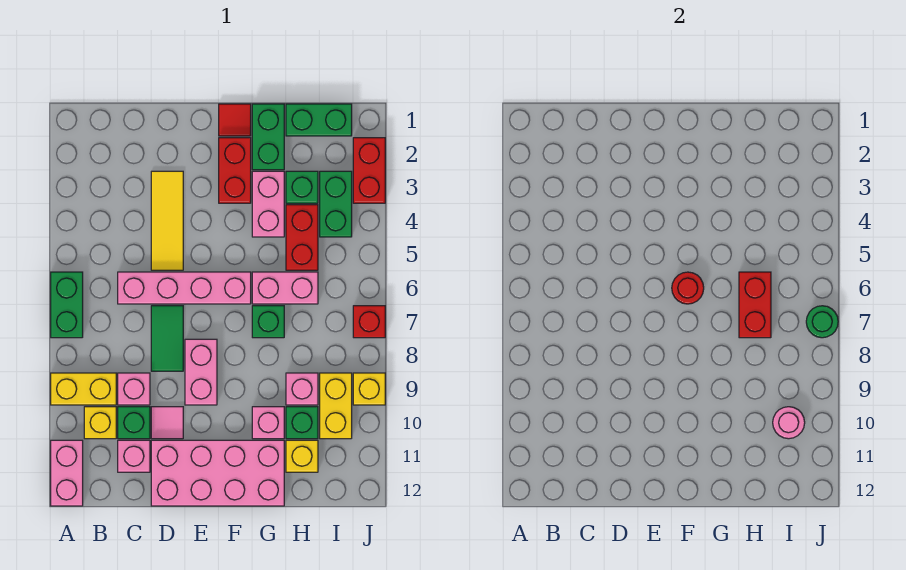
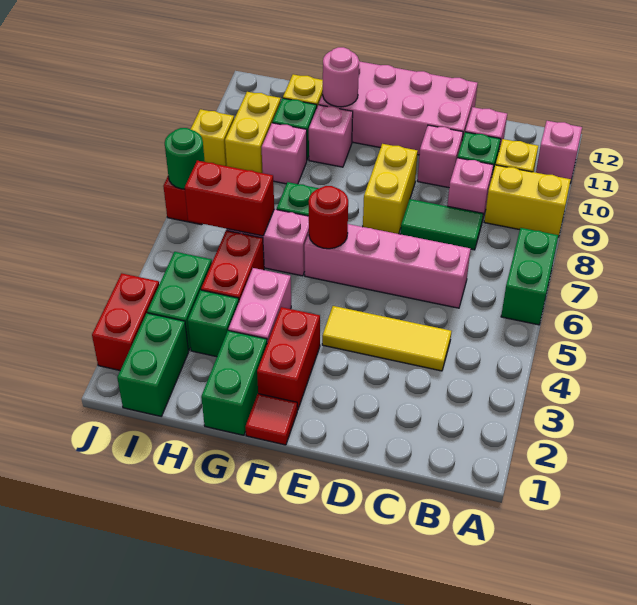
pink 1x2 brick [51,440,83,506] -> pink 1x1 brick [536,121,582,183]
yellow 1x3 tile [151,171,183,270] -> yellow 1x3 tile turned to [322,306,451,371]
green 1x2 tile [151,306,183,371] -> green 1x2 tile turned to [400,199,483,250]
pink 1x1 tile [151,407,183,439] -> pink 1x1 brick [417,125,463,188]
pink 1x2 brick [185,339,217,405] -> yellow 1x2 brick [363,144,418,234]
green 1x2 brick [286,104,352,136] -> green 1x2 brick turned to [117,313,189,416]
red 1x2 brick [739,272,771,338] -> red 1x2 brick turned to [185,161,274,236]
pink 1x1 round brick [773,407,805,439] -> pink 1x1 round brick moved to [323,47,359,107]

